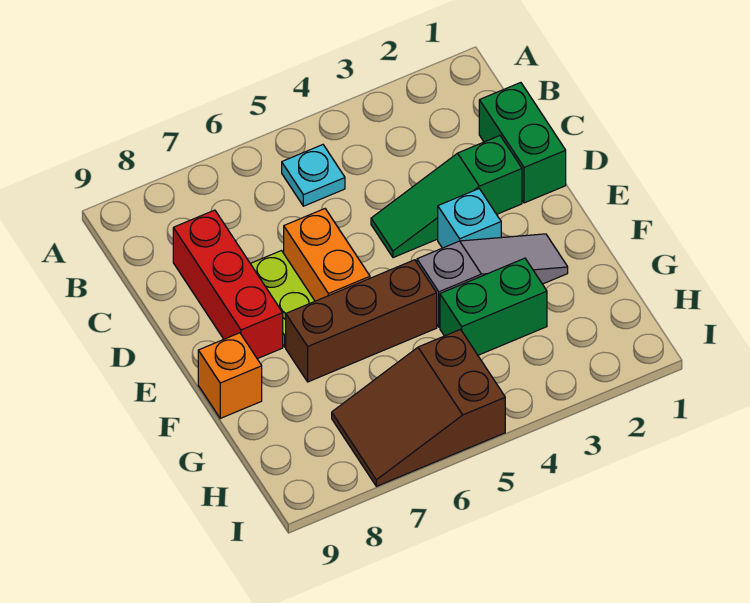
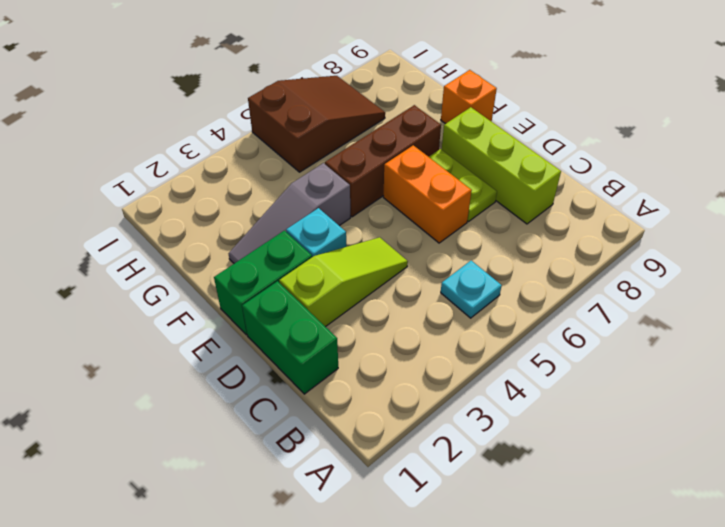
red 1x3 brick [173,210,283,359] -> lime 1x3 brick [442,107,561,224]
green 1x3 slope [371,136,522,258] -> lime 1x3 slope [279,237,408,327]
green 1x2 brick [440,258,547,355] -> green 1x2 brick moved to [214,231,312,335]

